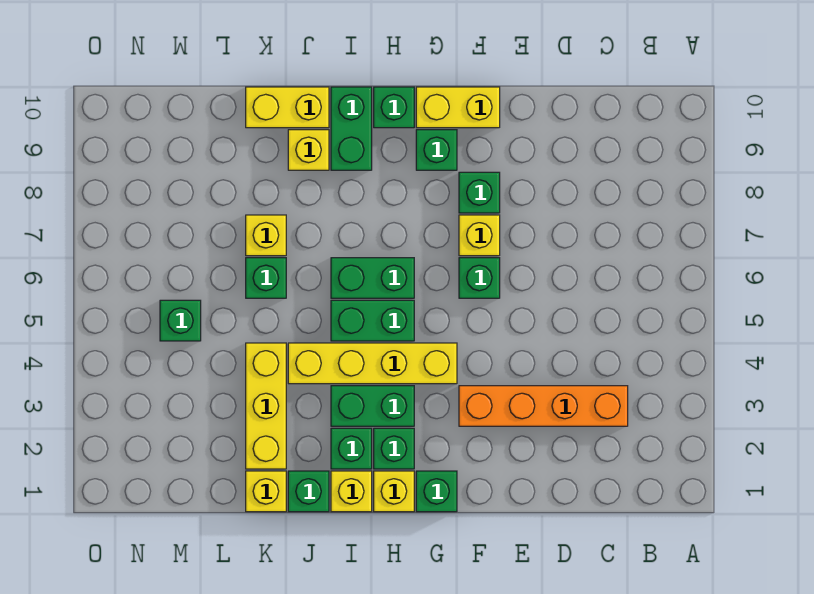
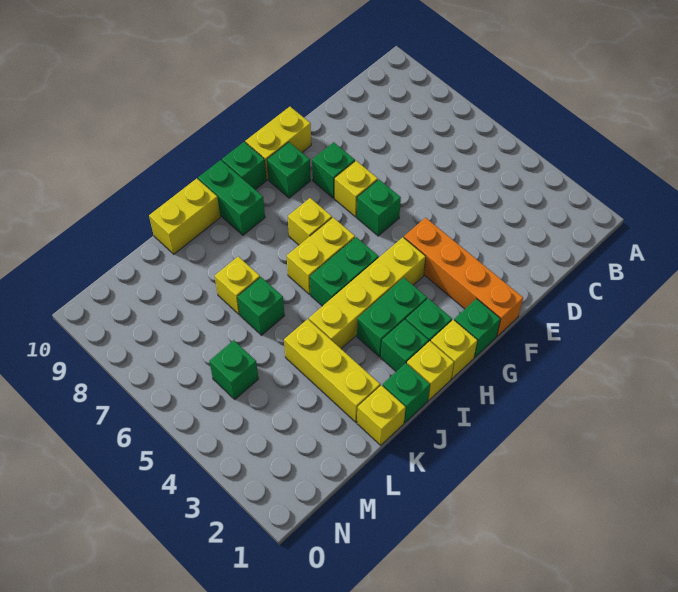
orange 1x4 brick [459,386,628,426] -> orange 1x4 brick turned to [404,218,523,336]
green 1x2 brick [331,258,414,298] -> yellow 1x2 brick [287,217,355,294]
yellow 1x1 brick [288,130,329,170] -> yellow 1x1 brick moved to [288,198,332,245]

